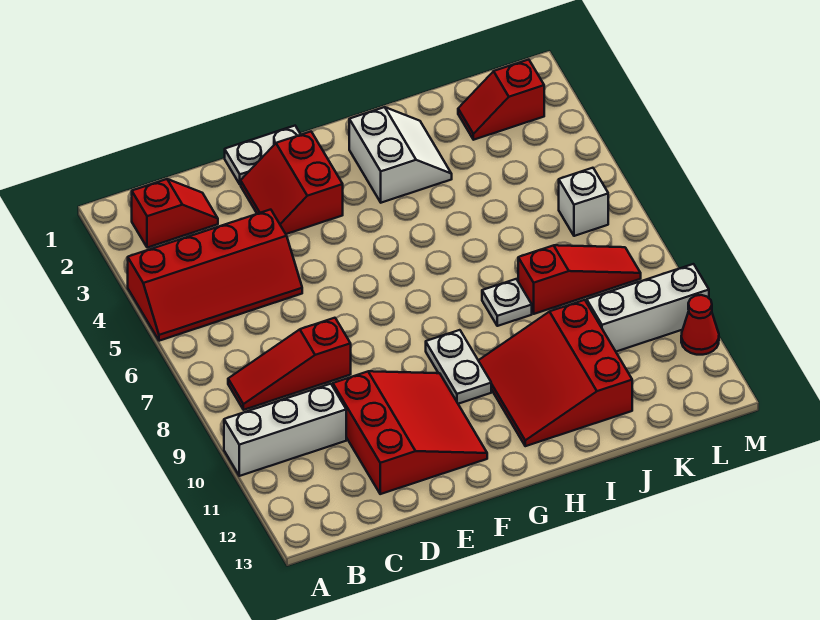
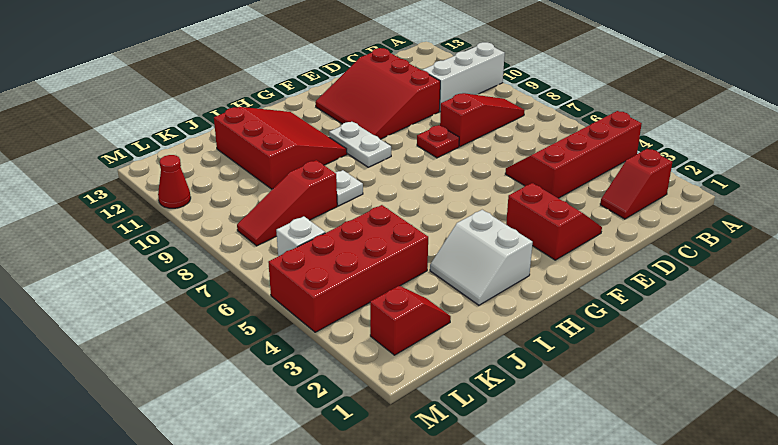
white 1x2 plate [225,126,301,185] -> none
none -> red 1x1 plate [417,125,459,158]
none -> red 2x4 brick [268,205,428,332]
white 1x3 brick [587,264,709,352] -> none

